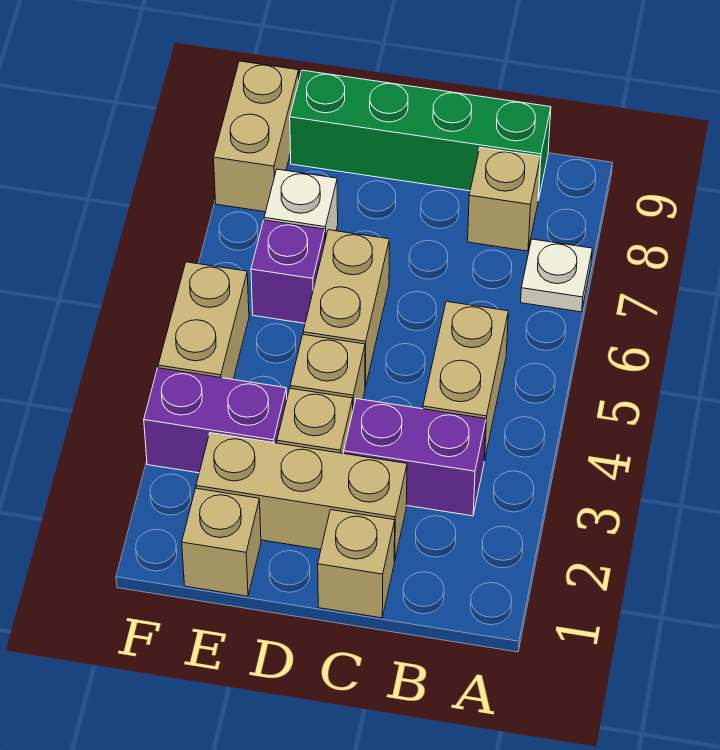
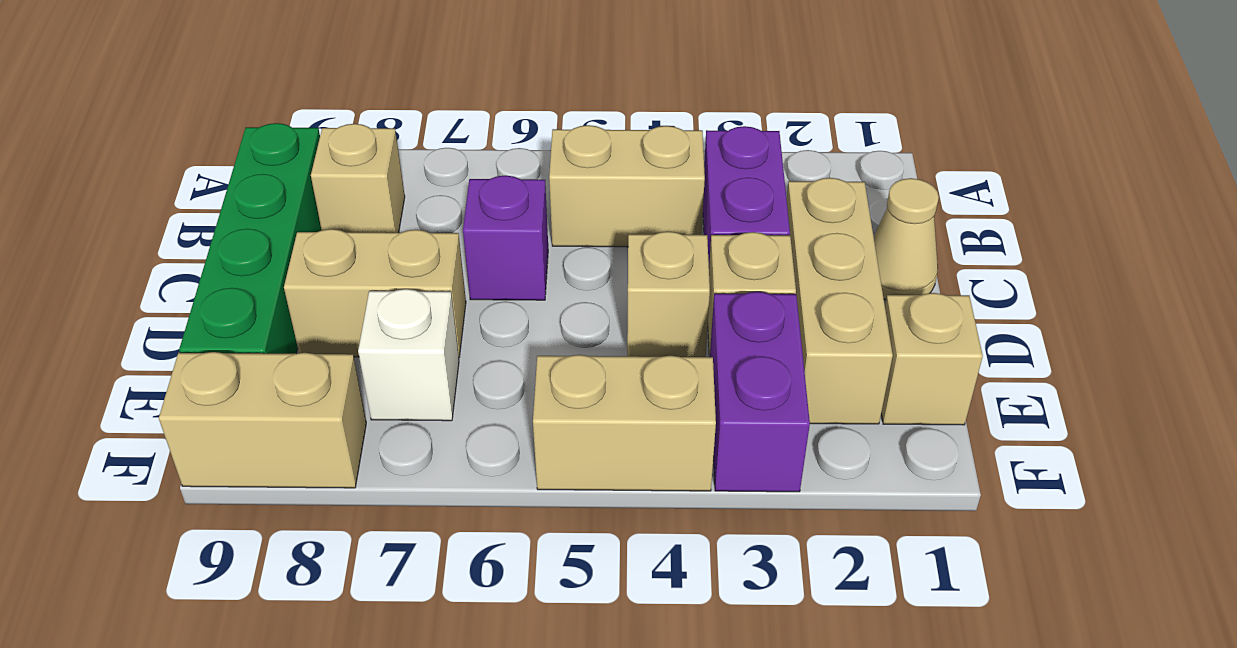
white 1x1 plate [521,239,592,312] -> none
tan 1x1 brick [318,510,395,618] -> tan 1x1 cone [874,178,939,300]
tan 1x2 brick [303,230,389,387] -> tan 1x2 brick moved to [284,229,466,357]
purple 1x1 brick [251,220,325,323] -> purple 1x1 brick moved to [463,175,548,300]

